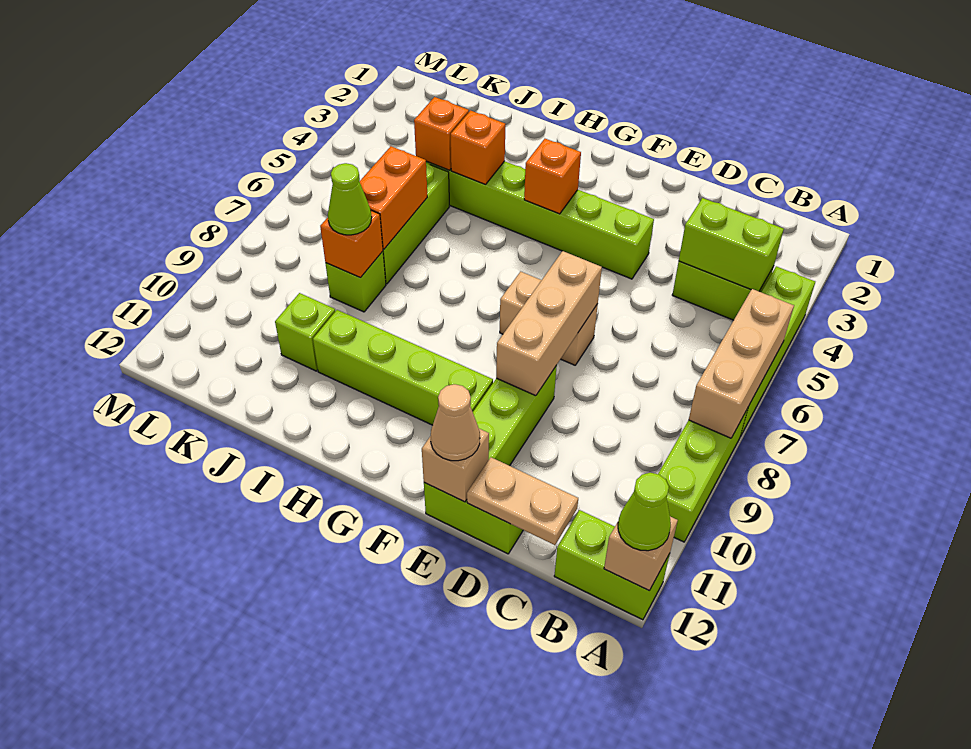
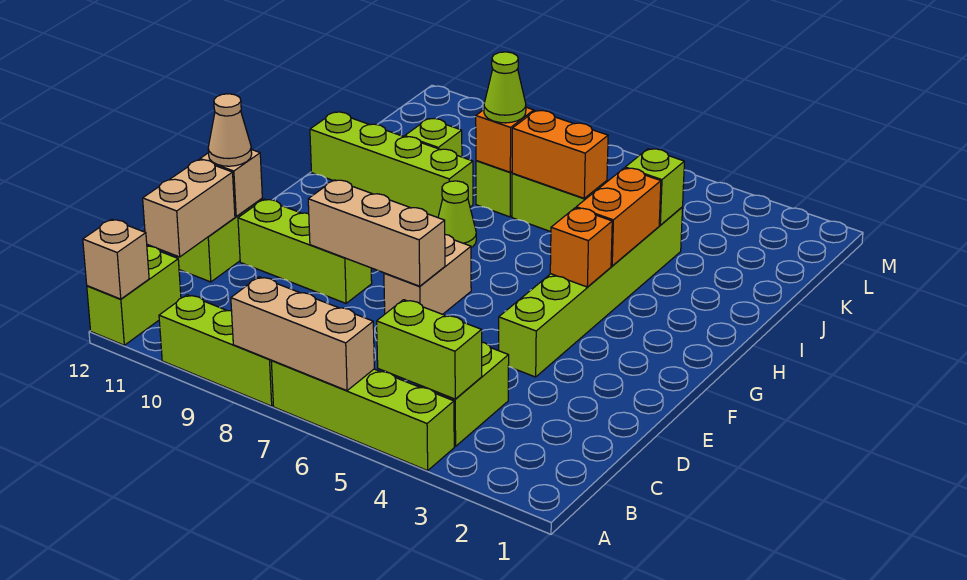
lime 1x1 cone [618,473,671,551] -> lime 1x1 cone moved to [438,181,476,247]
lime 1x2 brick [679,198,784,291] -> lime 1x2 brick turned to [377,300,482,399]
tan 1x2 plate [467,457,578,545] -> tan 1x2 brick [143,160,235,257]
lime 1x4 brick [313,310,493,425] -> lime 1x4 brick turned to [310,112,473,218]
orange 1x1 brick [451,110,505,184] -> orange 1x2 brick [576,168,661,266]
orange 1x1 brick [414,97,469,170] -> lime 1x1 brick [625,149,684,225]

